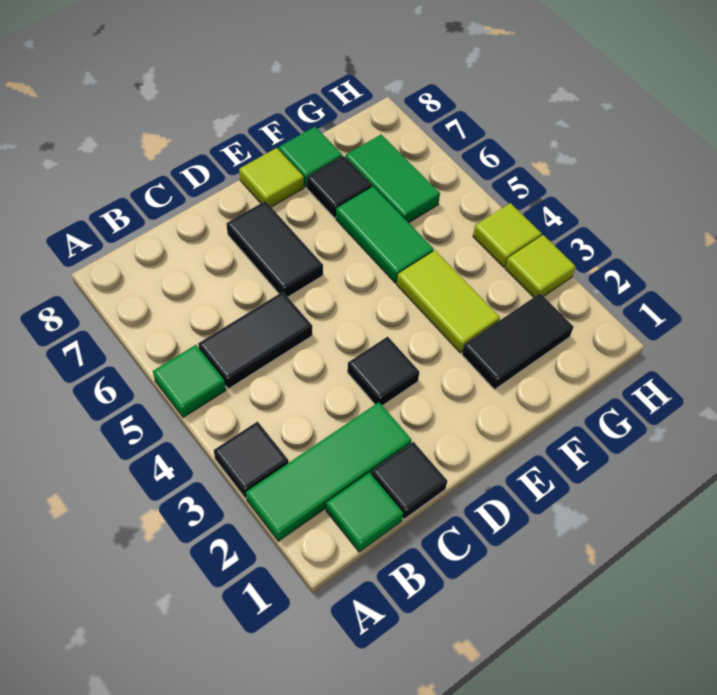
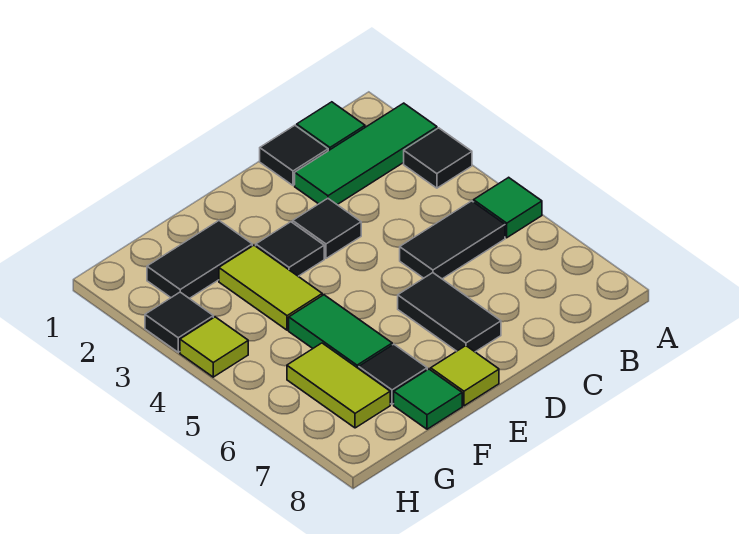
none -> black 1x1 tile [256,222,324,276]
green 1x2 tile [345,135,440,223] -> lime 1x2 tile [287,343,390,428]
lime 1x1 tile [505,235,576,297] -> black 1x1 tile [145,292,213,352]

